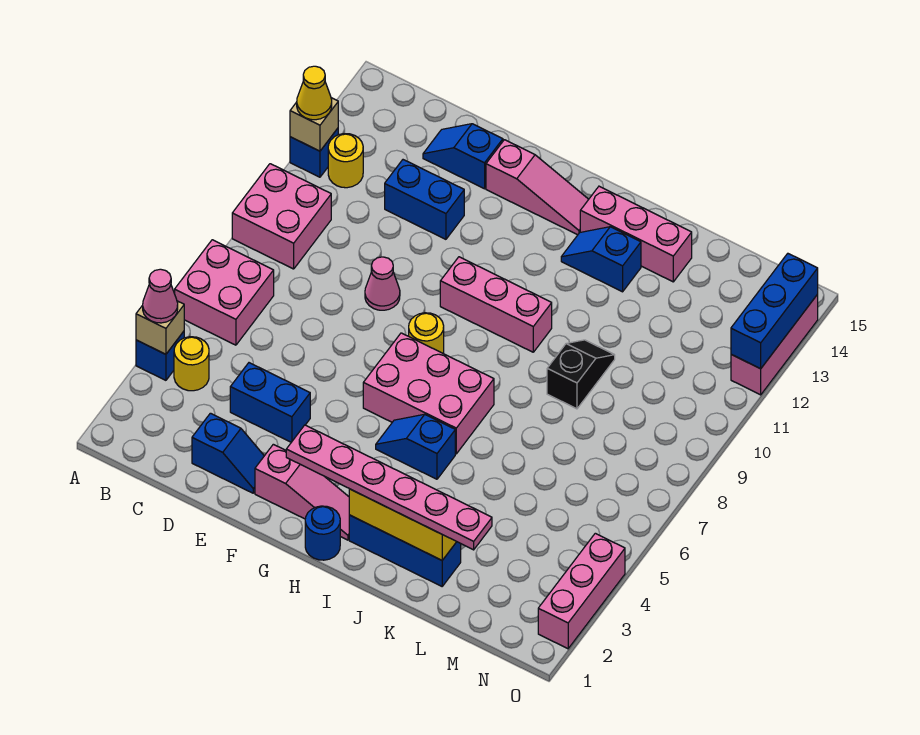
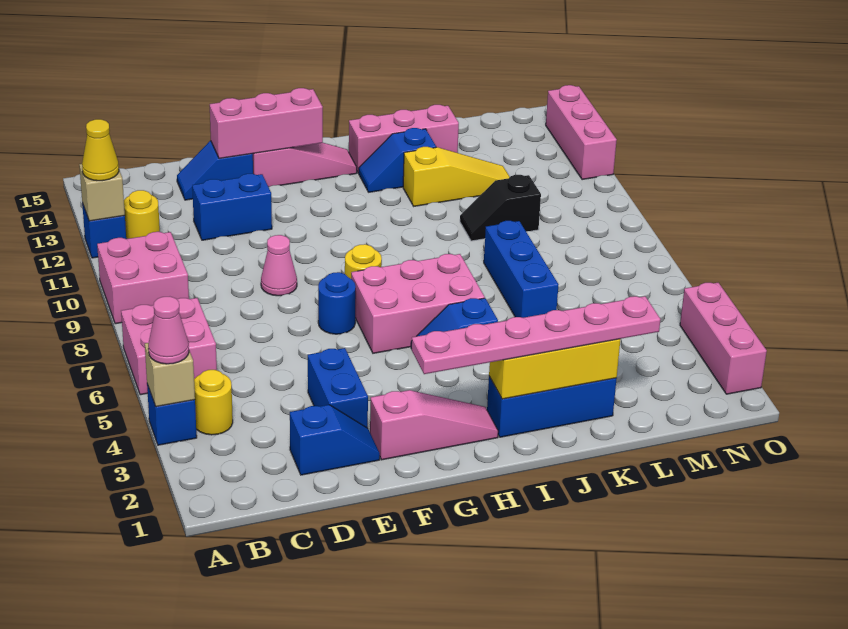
blue 1x2 brick [230,363,310,442] -> blue 1x2 brick turned to [308,348,368,428]
pink 1x3 brick [440,257,552,352] -> pink 1x3 brick moved to [210,88,323,159]
blue 1x1 round brick [305,506,340,560] -> blue 1x1 round brick moved to [318,272,356,334]
none -> yellow 1x3 slope [403,147,510,206]
black 1x2 slope [547,340,615,409] -> black 1x2 slope turned to [460,175,541,241]
blue 1x3 brick [731,254,818,369] -> blue 1x3 brick moved to [484,221,559,318]

